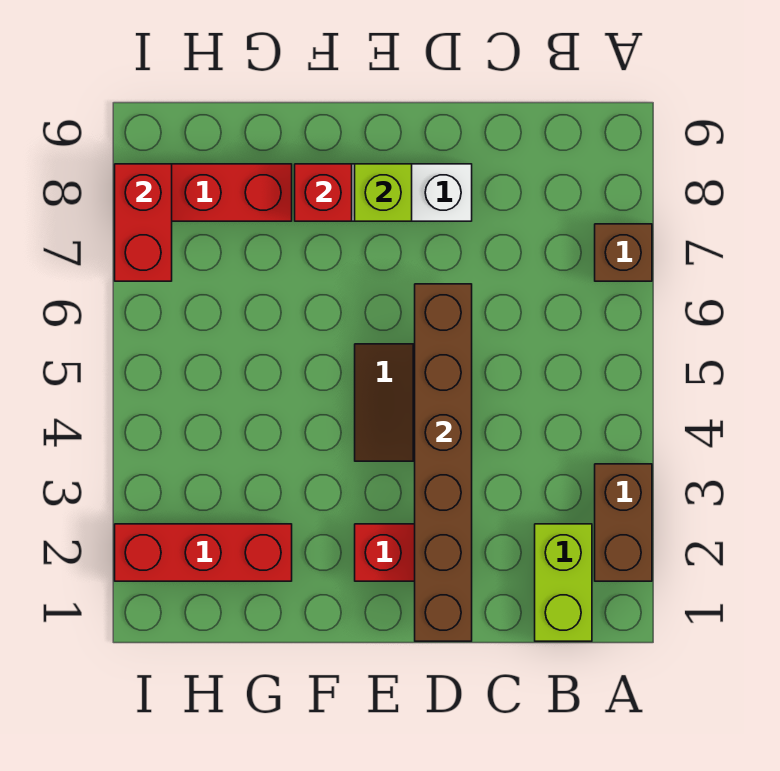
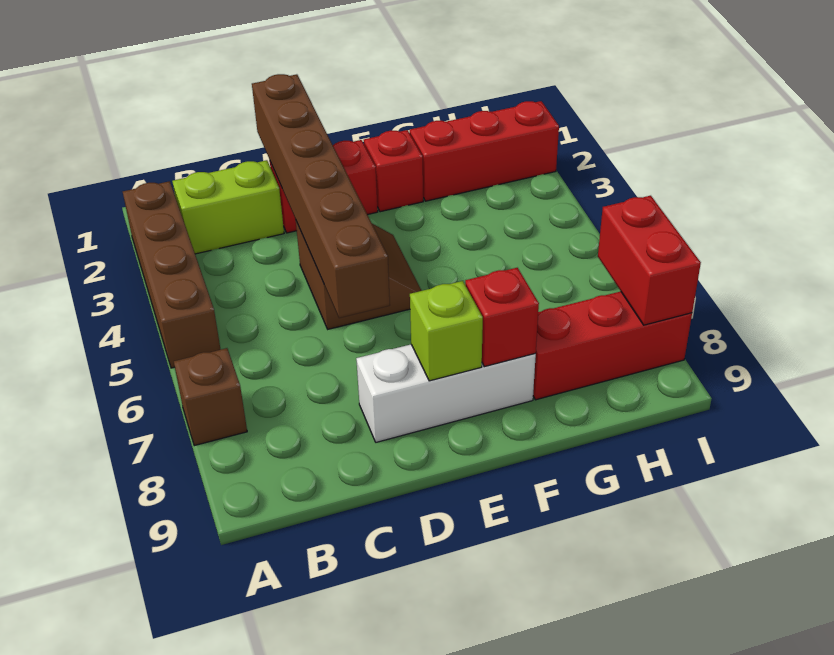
brown 1x2 brick [595,464,652,581] -> brown 1x4 brick [123,181,221,368]
lime 1x2 brick [535,524,592,641] -> lime 1x2 brick turned to [172,160,284,254]
none -> red 1x1 brick [364,130,423,212]

